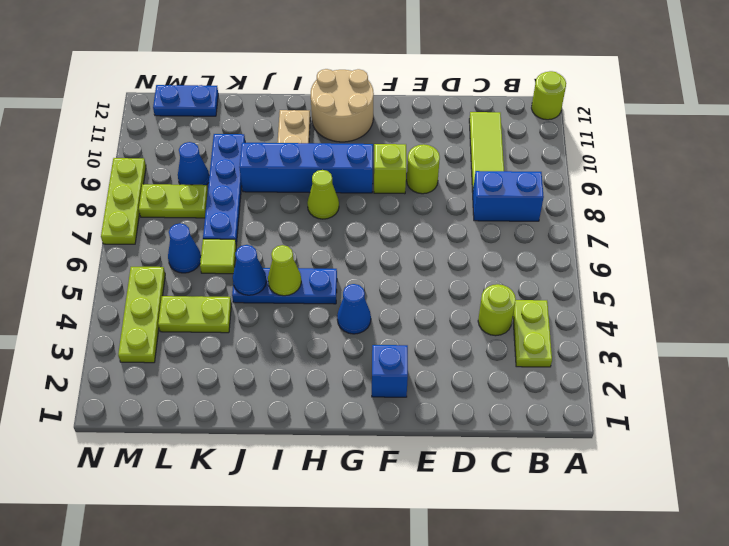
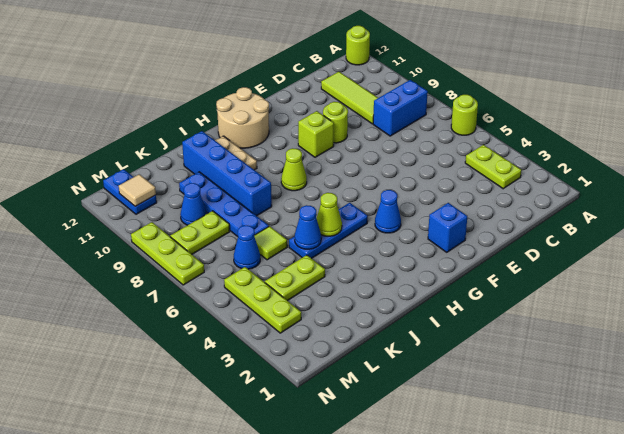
lime 1x1 round brick [478,284,516,336] -> lime 1x1 round brick moved to [451,95,478,135]
blue 1x4 brick [239,143,373,193] -> blue 1x4 brick turned to [182,131,272,216]
blue 1x2 plate [153,85,218,116] -> blue 1x2 plate turned to [103,169,157,214]
none -> tan 1x1 tile [119,174,156,206]

